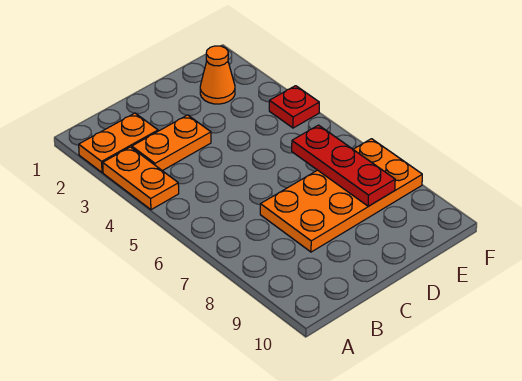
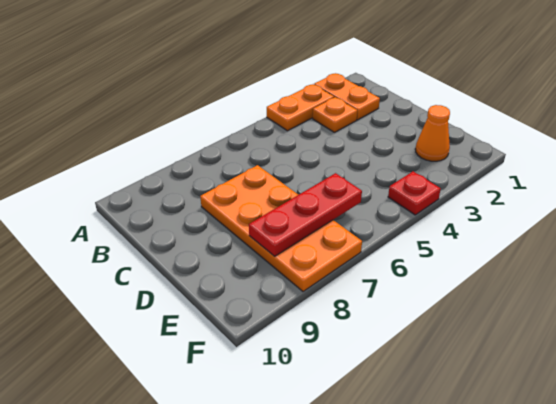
orange 1x2 plate [132,115,211,171] -> orange 1x1 plate [313,97,357,132]

